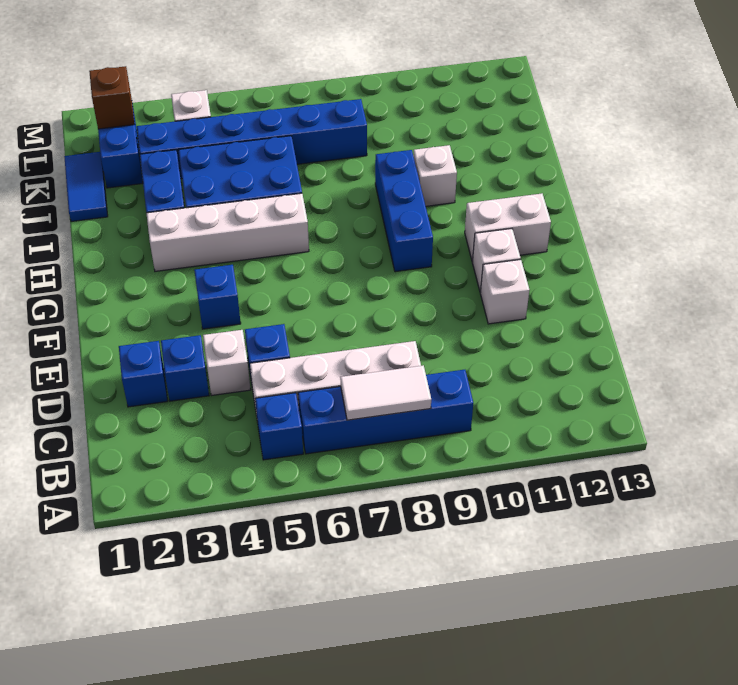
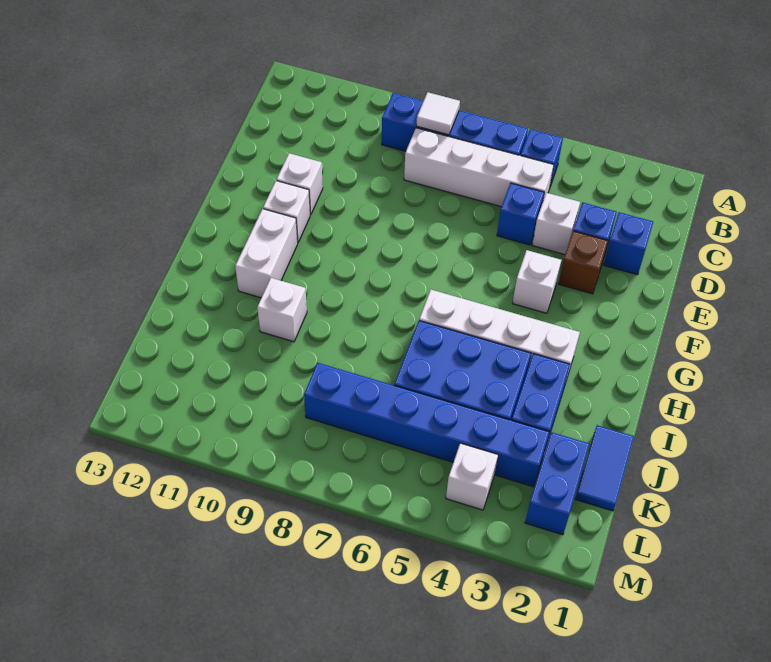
white 1x2 tile [340,365,431,420] -> white 1x1 tile [416,92,460,135]
blue 1x1 brick [194,265,241,329] -> white 1x1 brick [513,250,561,313]
blue 1x3 brick [375,150,433,272] -> none
white 1x2 brick [465,194,551,261] -> white 1x2 brick turned to [235,209,298,298]
brown 1x1 brick [89,66,135,129] -> brown 1x1 brick moved to [559,231,608,294]

